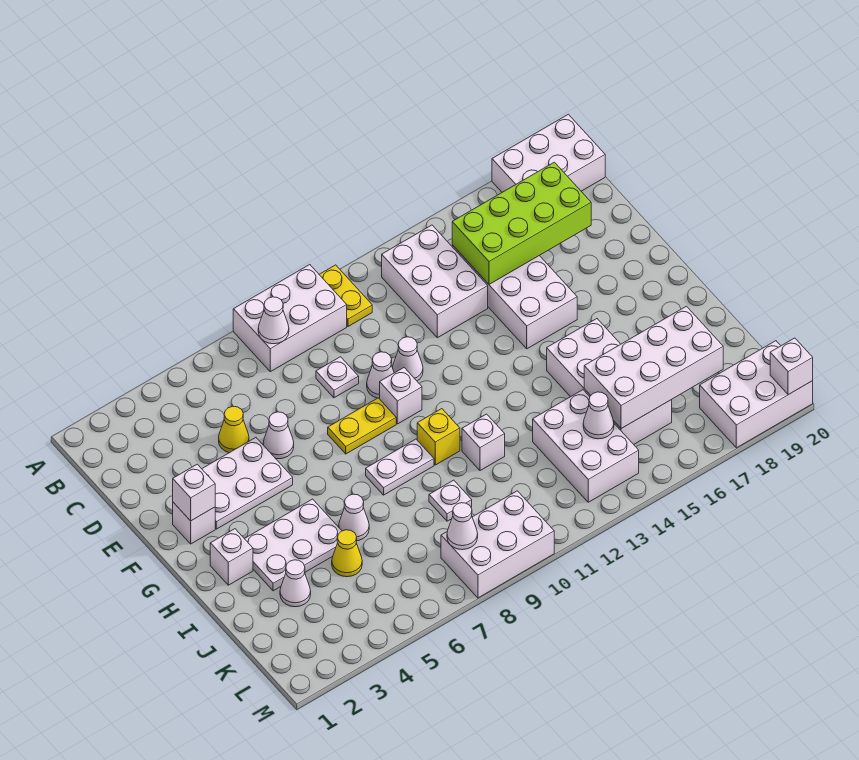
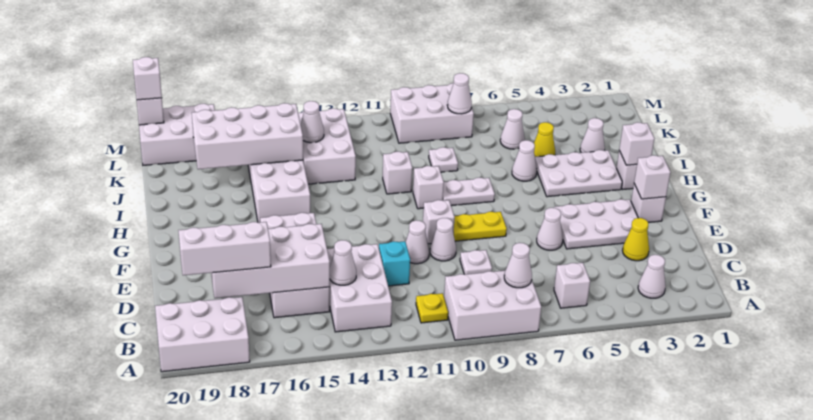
yellow 1x2 plate [319,265,372,326] -> yellow 1x1 plate [416,293,448,323]
none -> white 1x1 cone [638,255,666,298]
none -> white 1x1 brick [554,263,590,308]
none -> white 1x1 cone [330,240,356,285]
lime 2x4 brick [452,162,591,284] -> white 2x4 brick [211,224,330,298]
none -> white 1x3 brick [178,222,271,275]
yellow 1x1 cone [219,406,249,453] -> yellow 1x1 cone moved to [623,218,649,261]
none -> cyan 1x1 brick [379,241,410,286]
none -> white 1x1 brick [619,122,654,165]
yellow 1x1 brick [417,409,460,465] -> white 1x1 brick [413,166,444,209]
none -> white 1x1 cone [500,109,525,149]
none -> white 1x1 brick [133,57,162,100]

